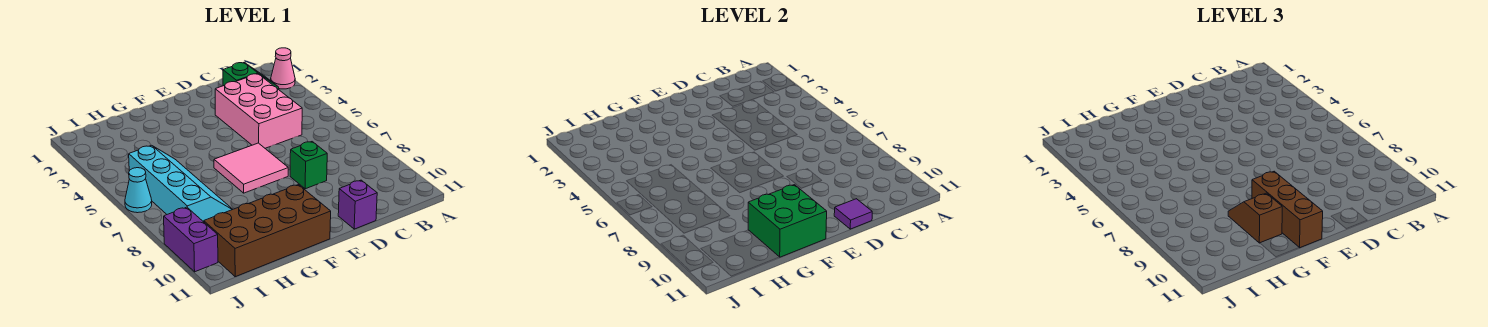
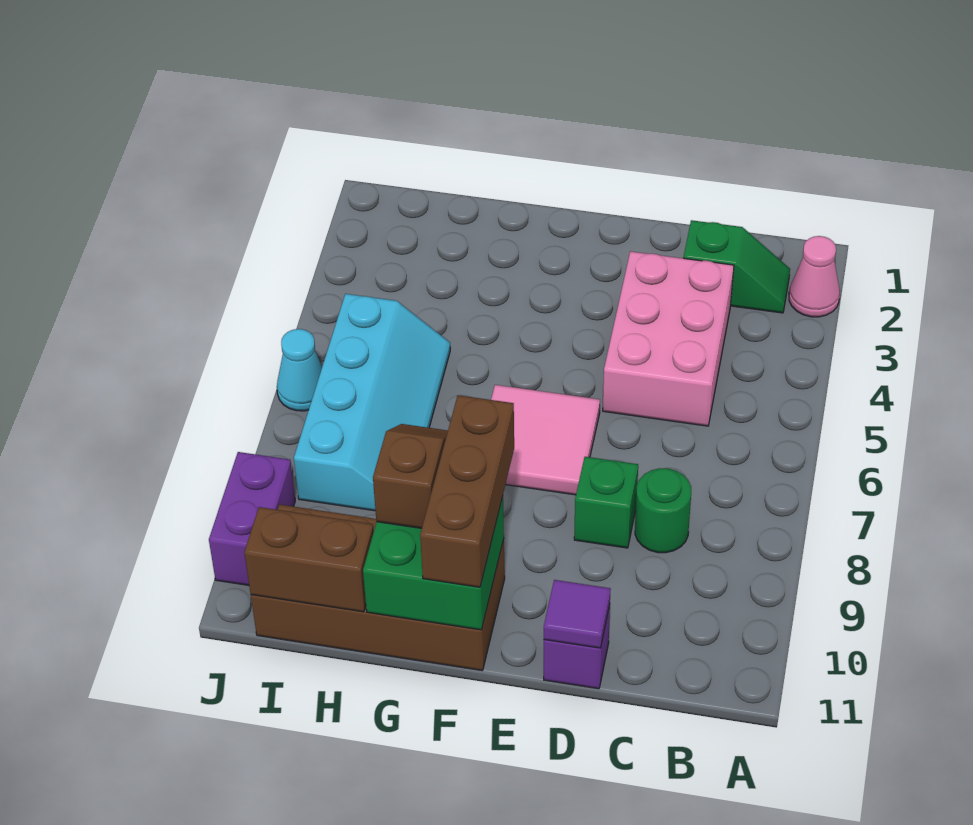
none -> green 1x1 round brick [635,468,691,553]
none -> brown 1x2 brick [244,507,374,612]

